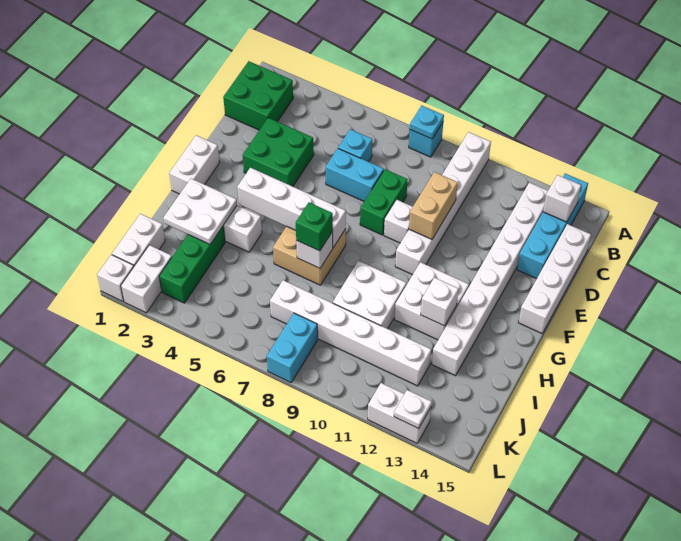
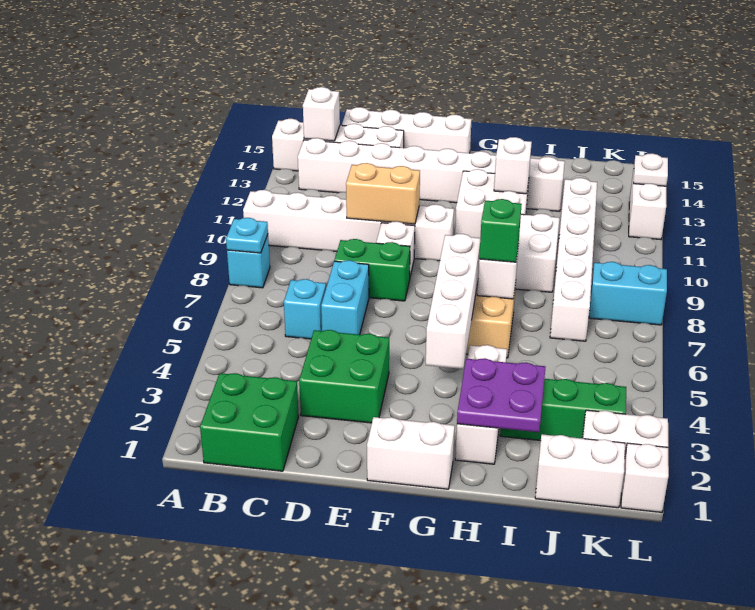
cyan 1x4 brick [517,174,588,279] -> white 1x4 brick [272,119,404,171]
white 2x2 plate [163,179,237,244] -> purple 2x2 plate [457,358,545,432]

